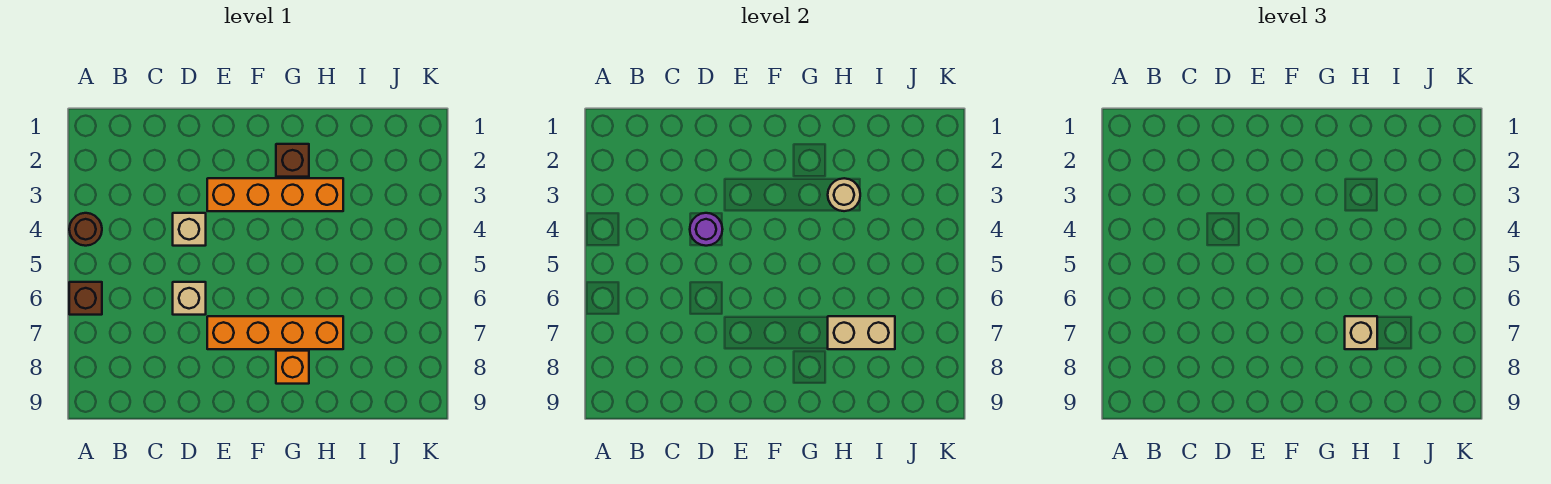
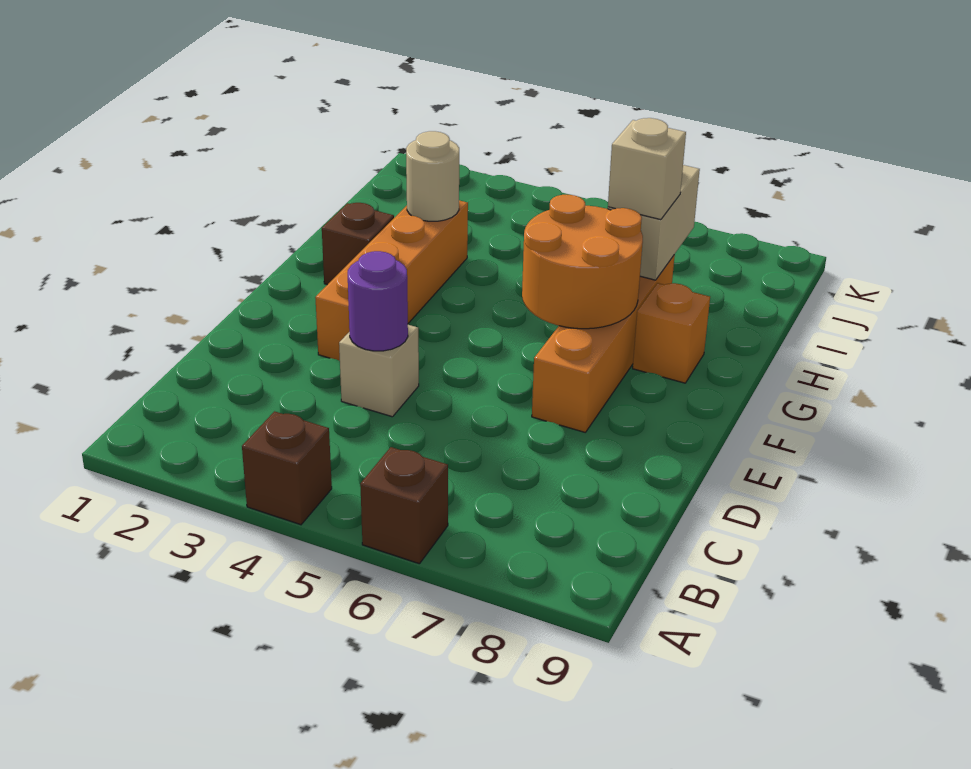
brown 1x1 round brick [69,213,102,246] -> brown 1x1 brick [242,411,332,525]
tan 1x1 brick [173,282,206,315] -> none
none -> orange 2x2 round brick [522,195,643,329]

